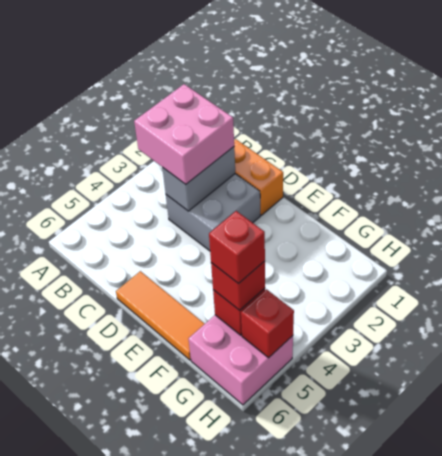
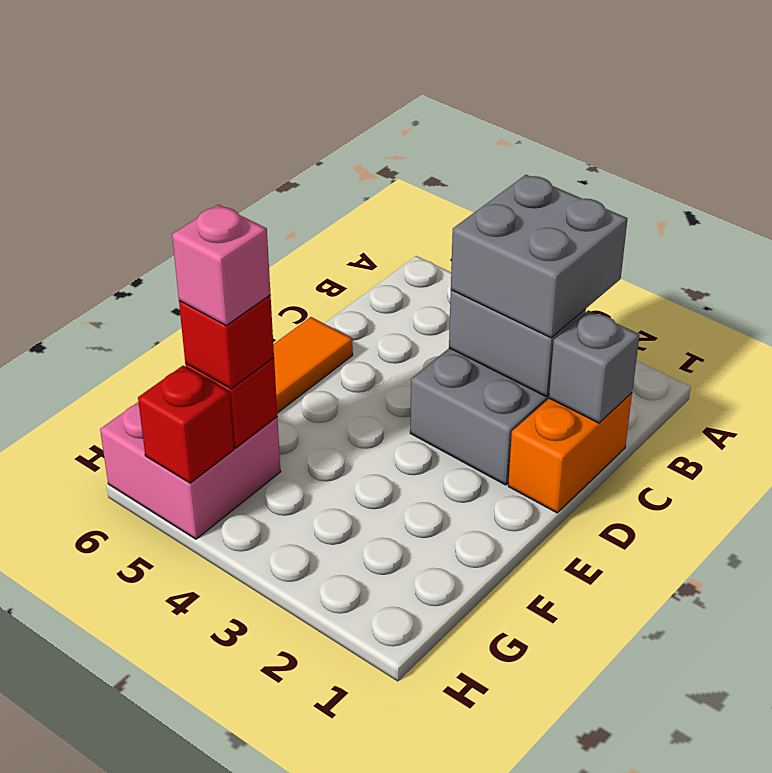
pink 2x2 brick [134,84,234,184] -> grey 2x2 brick [451,175,628,338]
none -> grey 1x1 brick [549,311,639,423]
red 1x1 brick [209,211,265,283] -> pink 1x1 brick [172,205,271,325]

